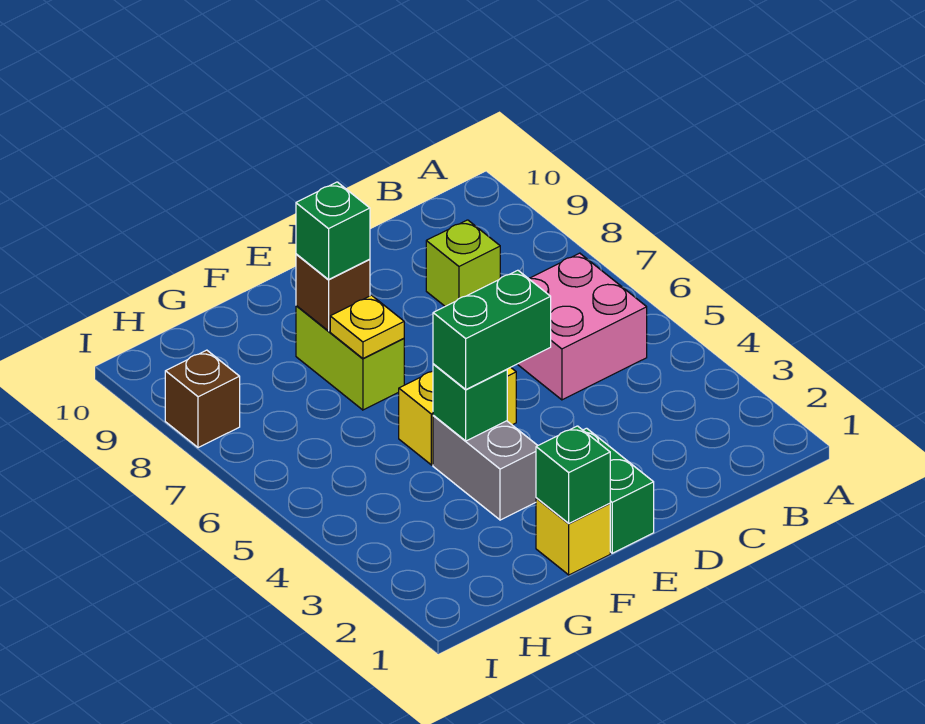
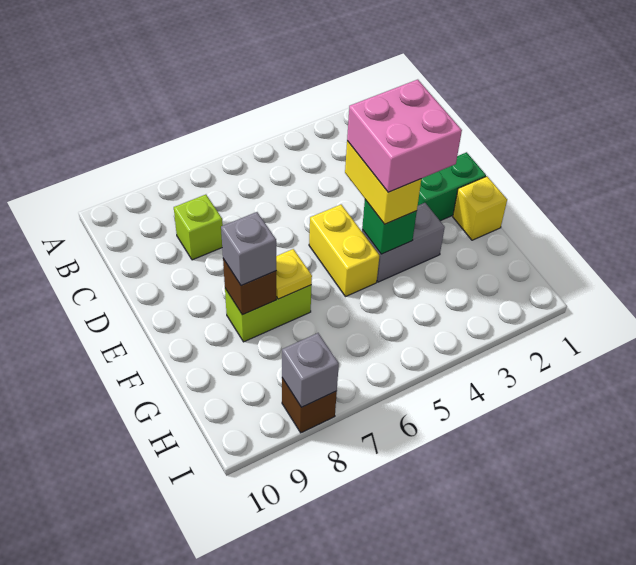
pink 2x2 brick [518,253,647,400] -> pink 2x2 brick moved to [347,80,462,192]
green 1x2 brick [433,270,551,389] -> yellow 1x2 brick [345,141,421,224]
green 1x1 brick [536,426,610,523] -> none
green 1x1 brick [296,182,370,279] -> grey 1x1 brick [221,212,276,286]
none -> grey 1x1 brick [282,333,339,407]

